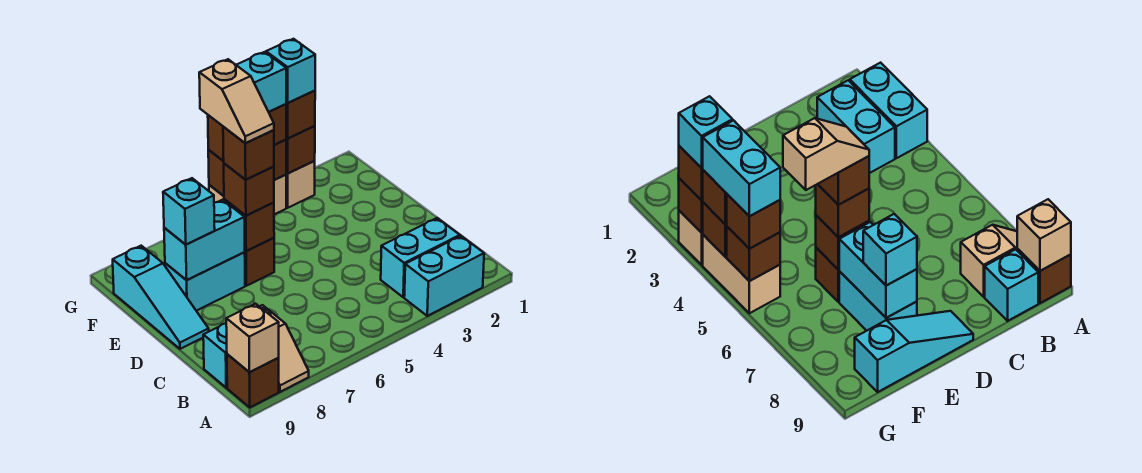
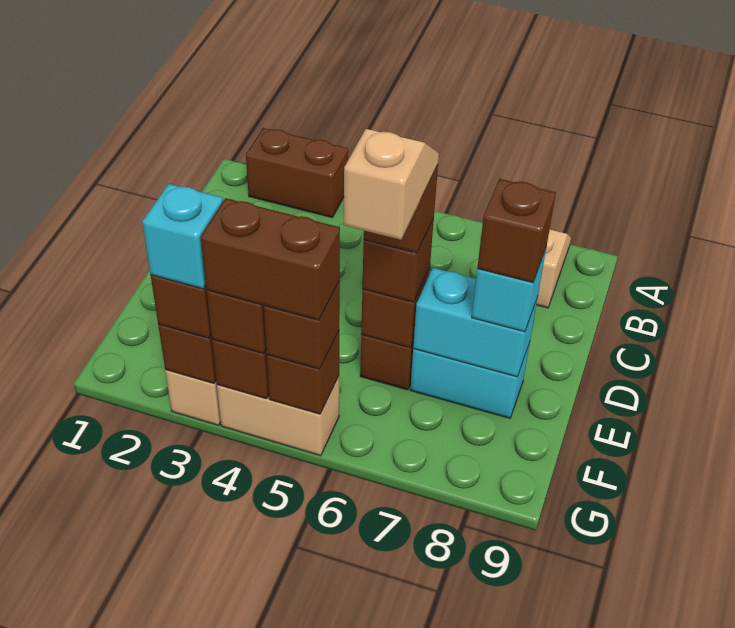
cyan 1x2 brick [404,236,484,316] -> brown 1x2 brick [246,128,348,217]
brown 1x1 brick [227,354,279,407] -> brown 1x1 brick moved to [477,179,556,283]
tan 1x1 brick [226,304,279,372] -> none
cyan 1x2 brick [381,218,460,297] -> none
cyan 1x1 brick [203,323,227,388] -> none
cyan 1x3 slope [113,246,209,349] -> none
cyan 1x2 brick [237,52,286,112] -> brown 1x2 brick [201,198,340,320]

